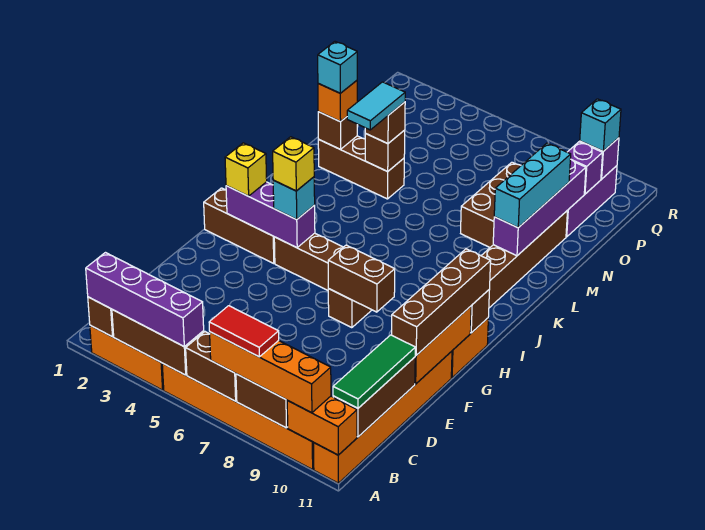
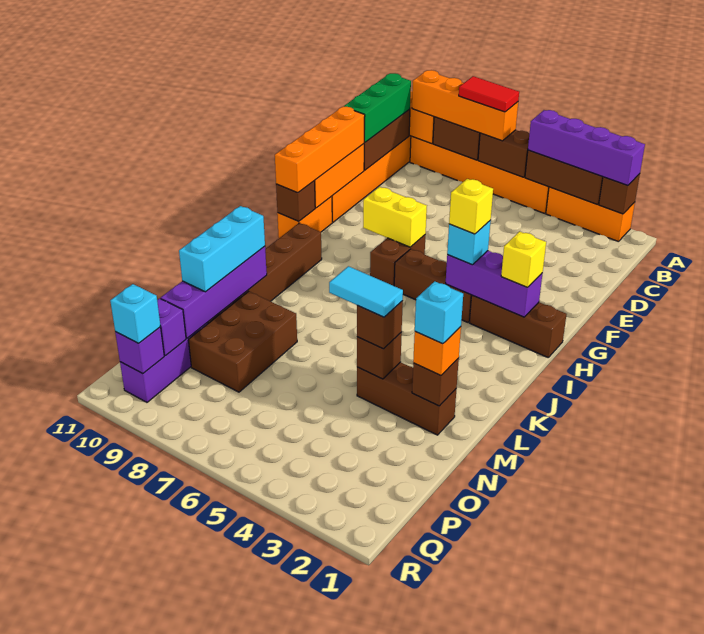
green 1x3 tile [333,335,416,408] -> green 1x3 brick [344,73,411,142]
brown 1x4 brick [392,249,491,355] -> orange 1x4 brick [275,107,365,193]
brown 1x2 brick [328,245,395,312] -> yellow 1x2 brick [363,187,427,247]
cyan 1x2 tile [347,82,405,130] -> cyan 1x2 tile turned to [329,266,403,317]

